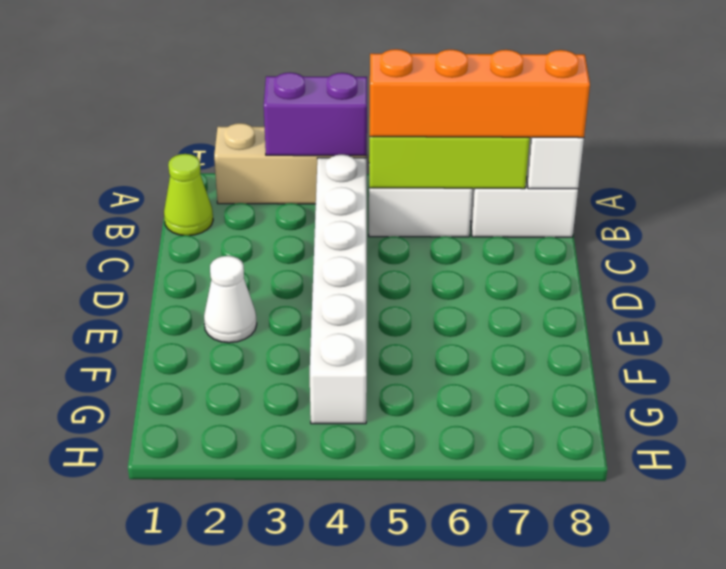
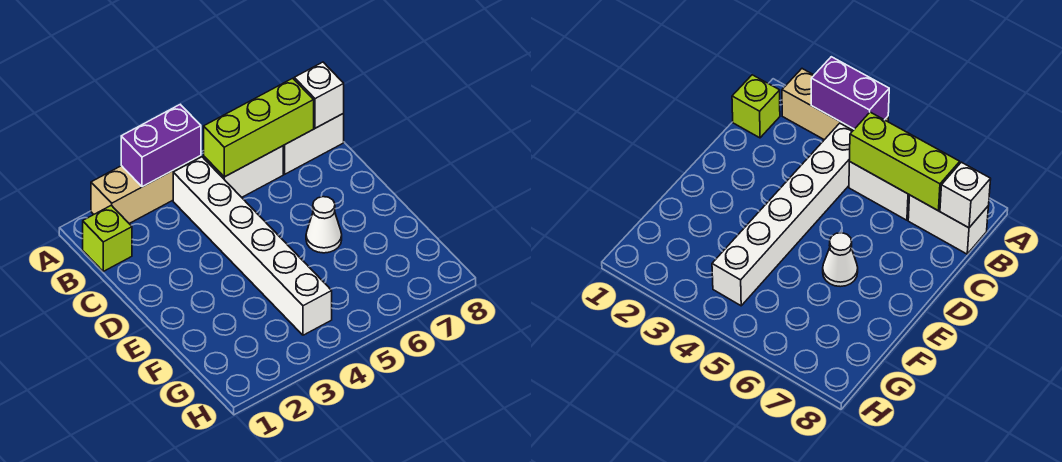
lime 1x1 cone [164,154,213,236] -> lime 1x1 brick [83,205,132,271]
orange 1x4 brick [370,49,590,138] -> none
white 1x1 cone [204,256,257,343] -> white 1x1 cone moved to [306,197,342,253]

